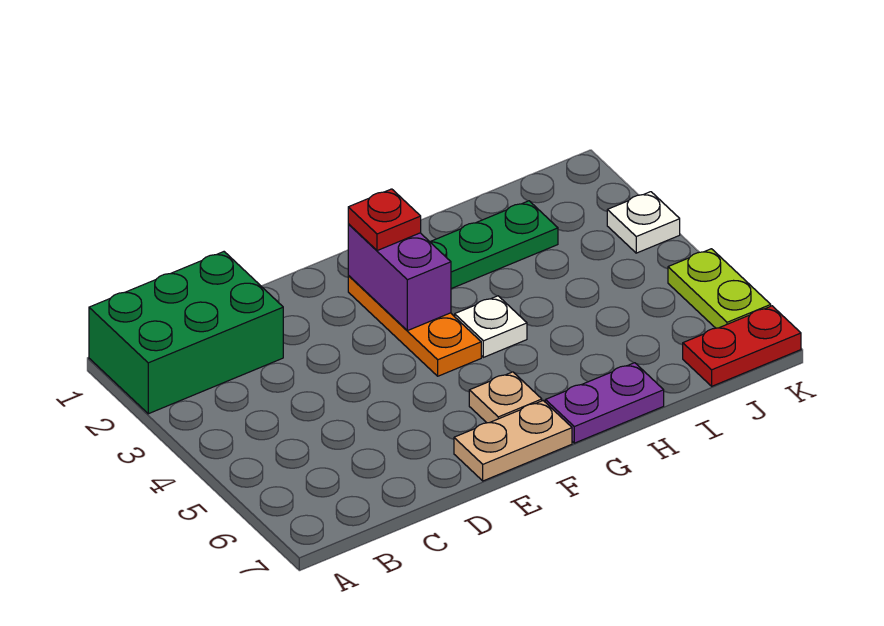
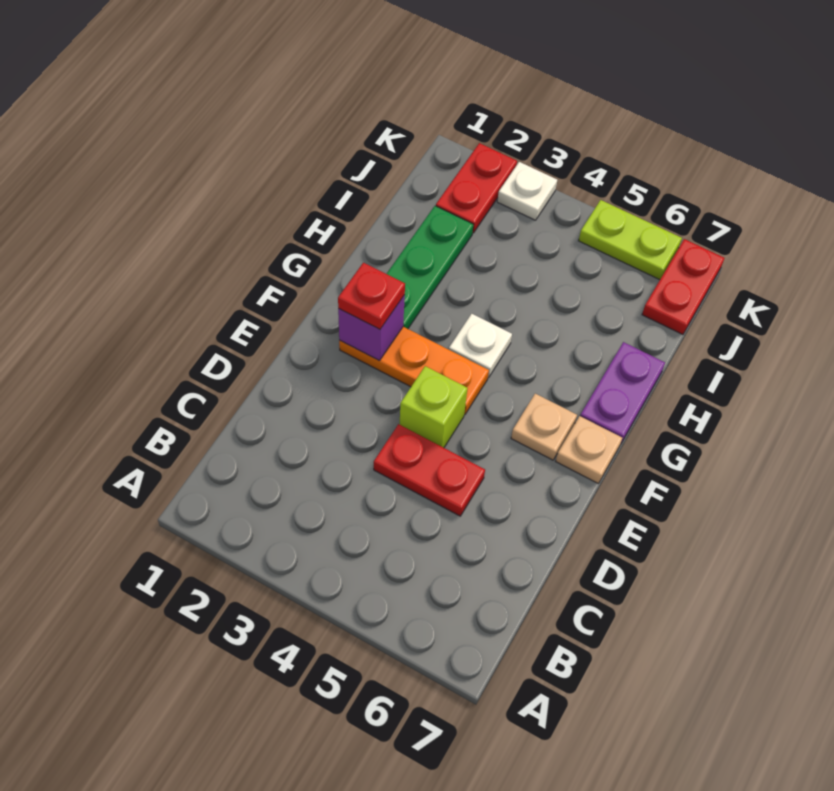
green 2x3 brick [89,252,283,414] -> none
none -> red 1x2 plate [374,424,485,516]
none -> lime 1x1 brick [400,366,468,448]
tan 1x2 plate [454,401,572,481] -> tan 1x1 plate [556,416,622,483]
purple 1x2 brick [348,224,451,331] -> purple 1x1 brick [338,295,405,361]
none -> red 1x2 plate [436,143,517,233]

